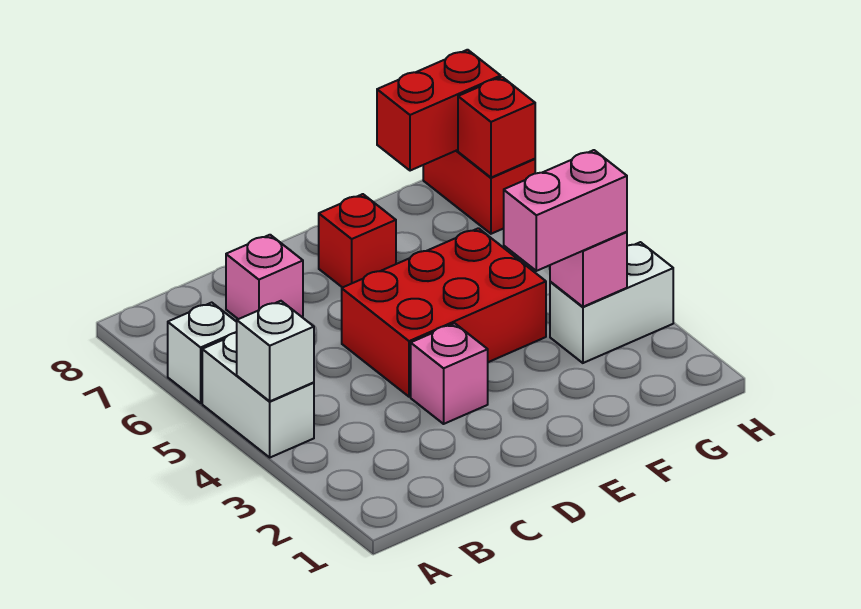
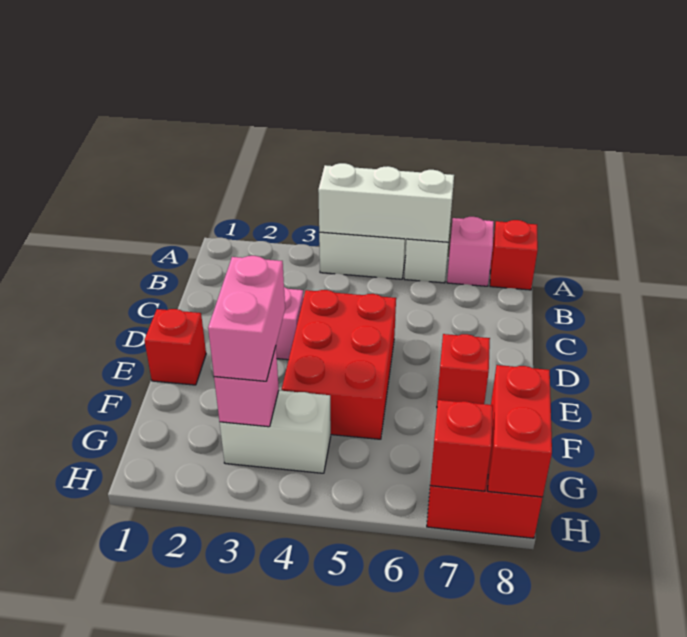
white 1x1 brick [237,301,314,401] -> white 1x3 brick [318,163,454,242]
none -> red 1x1 brick [490,220,538,290]
pink 1x1 brick [226,235,303,319] -> pink 1x1 brick moved to [447,217,494,286]
none -> red 1x1 brick [144,309,206,385]
white 1x2 brick [550,242,673,363] -> white 1x2 brick turned to [220,390,331,473]

